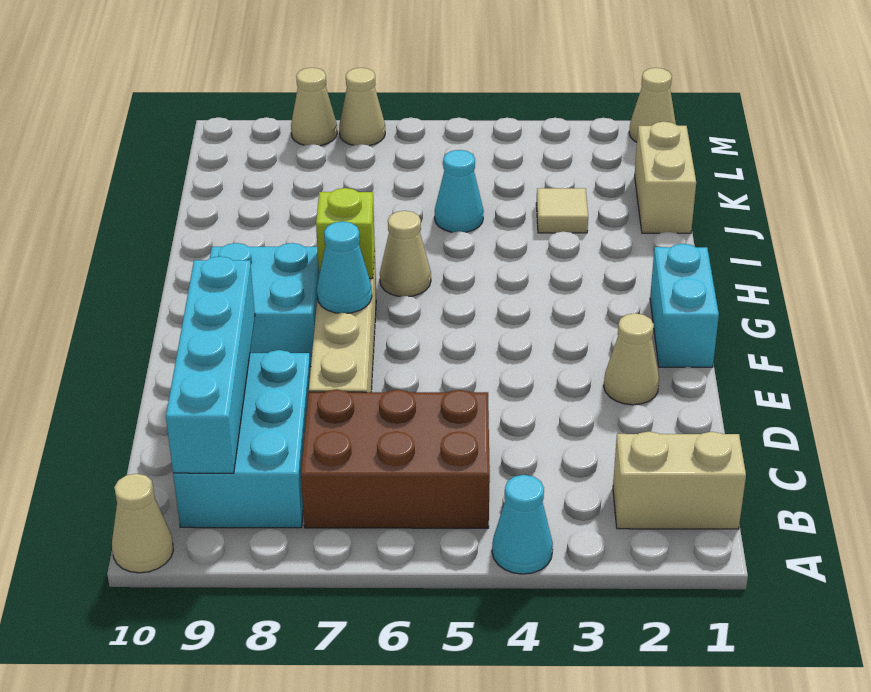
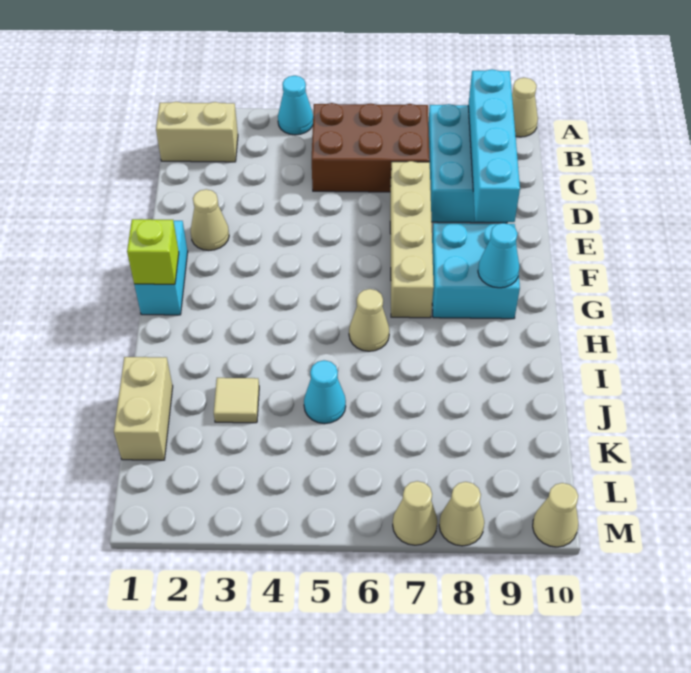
cyan 1x1 cone [317,222,372,313] -> cyan 1x1 cone moved to [478,223,520,288]
lime 1x1 brick [316,188,375,278] -> lime 1x1 brick moved to [127,219,179,284]
tan 1x1 cone [629,68,676,142] -> tan 1x1 cone moved to [533,483,578,547]

